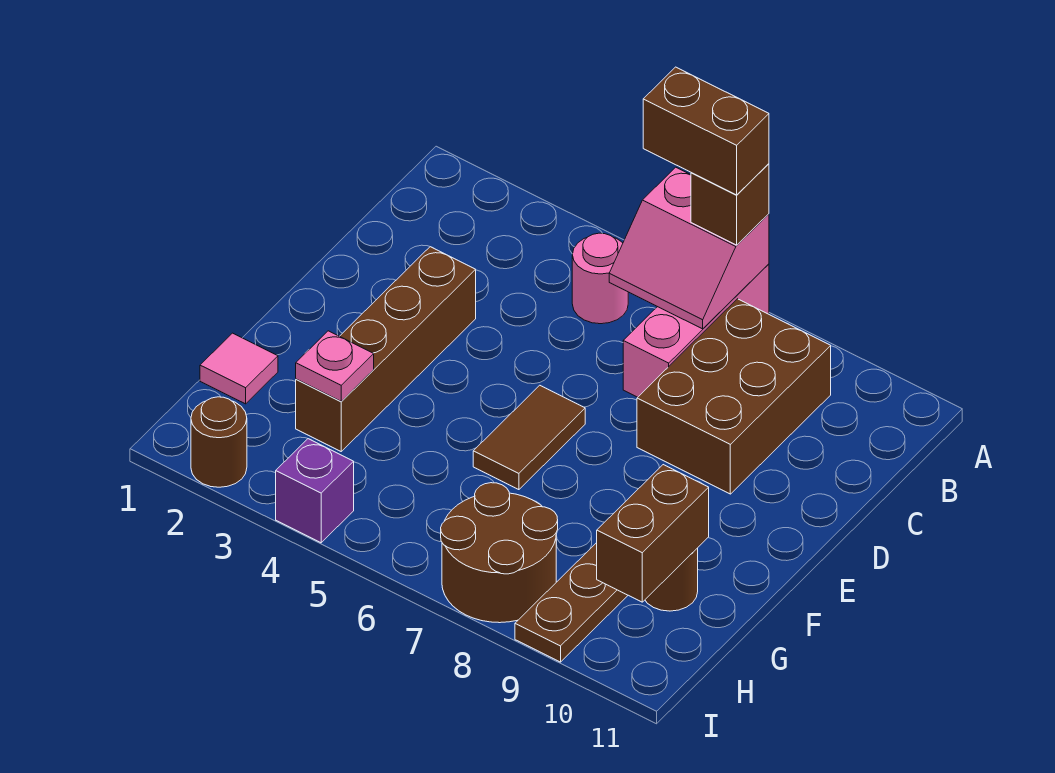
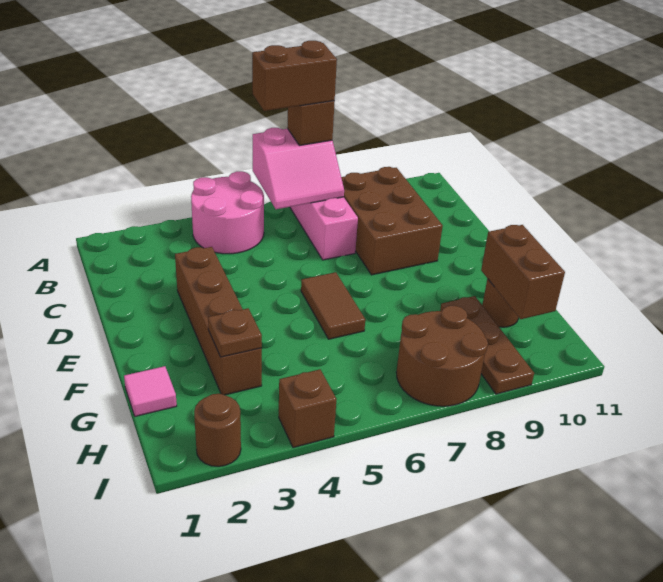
pink 1x1 round brick [572,233,628,324] -> pink 2x2 round brick [191,171,264,254]
pink 1x1 plate [296,331,374,402] -> brown 1x1 plate [208,308,262,357]
purple 1x1 brick [276,439,354,543] -> brown 1x1 brick [279,369,336,448]

